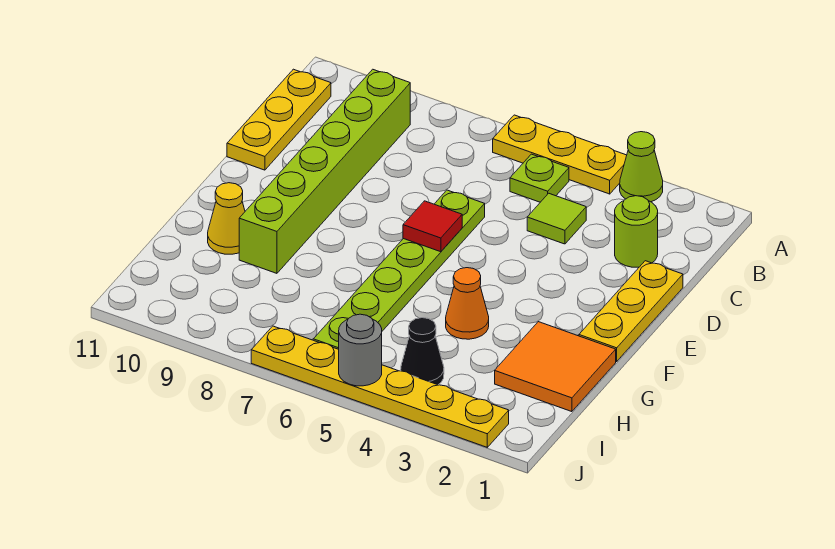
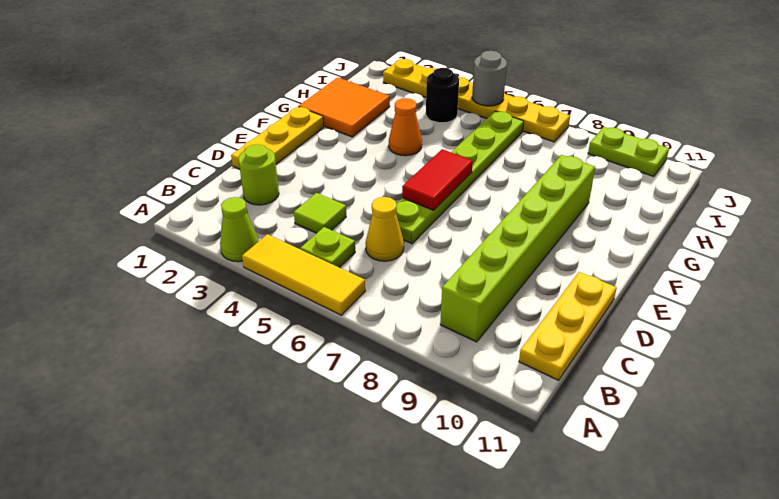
yellow 1x3 plate [493,115,627,194] -> yellow 1x3 tile [242,234,365,315]
red 1x1 tile [403,201,462,252] -> red 1x2 tile [402,149,473,210]
yellow 1x1 cone [208,183,245,254] -> yellow 1x1 cone moved to [366,197,404,261]
black 1x1 cone [401,318,444,385] -> black 1x1 round brick [426,68,459,123]
none -> lime 1x2 plate [588,127,669,177]

